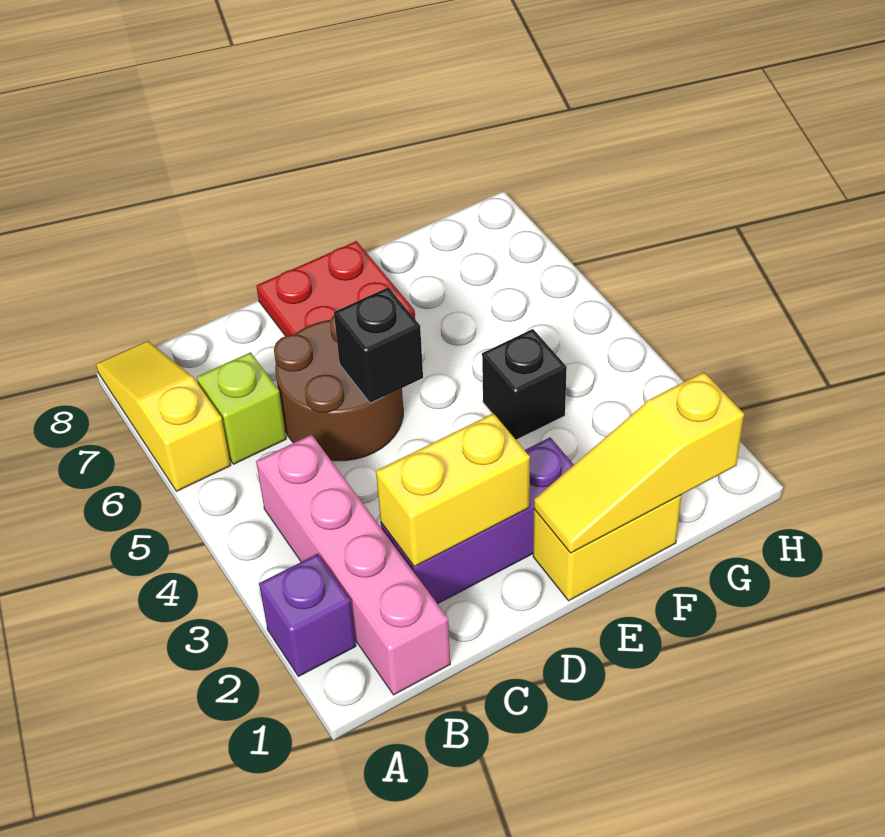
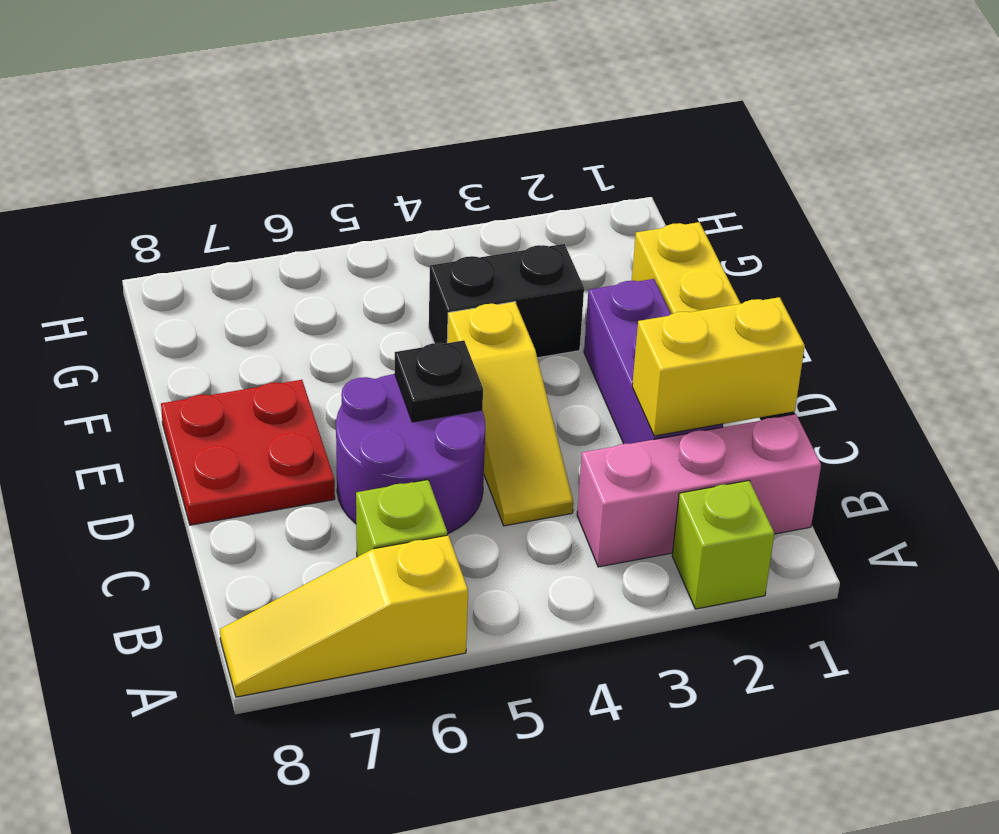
purple 1x1 brick [259,554,356,676] -> lime 1x1 brick [672,481,774,609]
pink 1x4 brick [256,435,450,695] -> pink 1x3 brick [577,414,821,567]
yellow 1x2 brick [376,413,530,567] -> yellow 1x2 brick turned to [632,297,805,436]
brown 2x2 round brick [274,316,403,461] -> purple 2x2 round brick [336,374,485,534]
black 1x1 brick [334,288,423,403] -> black 1x1 plate [395,340,483,422]
yellow 1x3 slope [534,372,744,553] -> yellow 1x3 slope moved to [447,302,573,526]
black 1x1 brick [482,329,567,440] -> black 1x2 brick [429,244,584,358]

